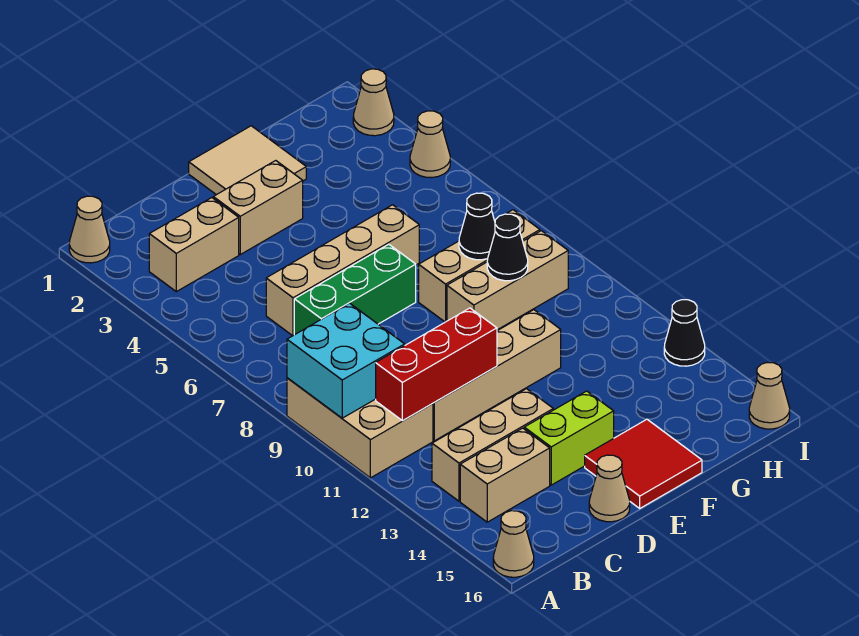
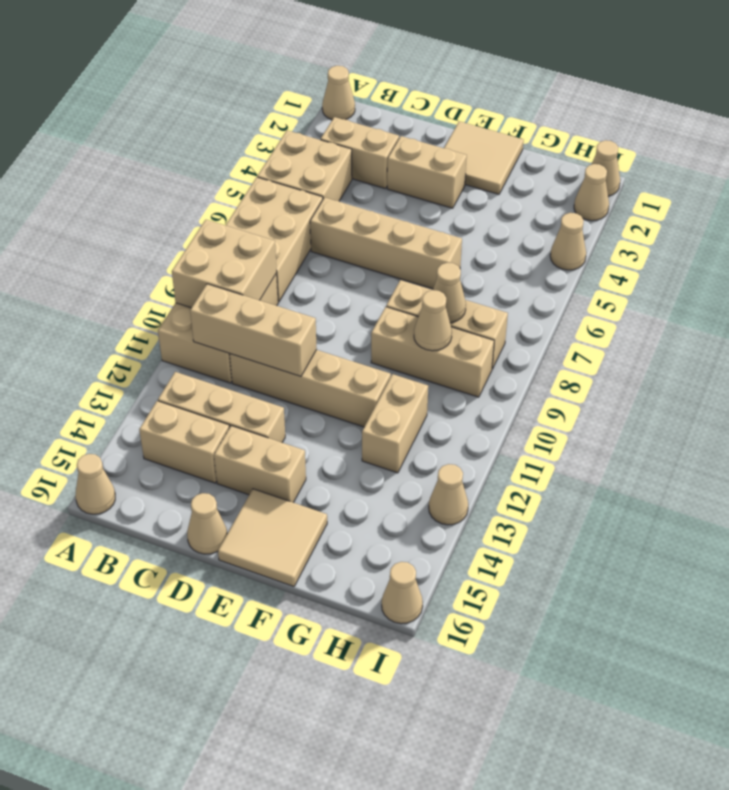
none -> tan 2x2 brick [257,130,352,201]
none -> tan 2x3 brick [226,177,323,302]
cyan 2x2 brick [287,303,405,418] -> tan 2x2 brick [172,220,277,308]
red 1x3 brick [376,308,497,421] -> tan 1x3 brick [190,284,317,376]
green 1x3 brick [294,244,416,335] -> none
lime 1x2 brick [524,391,614,485] -> tan 1x2 brick [214,426,306,503]
red 2x2 tile [585,419,702,508] -> tan 2x2 tile [218,489,327,587]
black 1x1 cone [459,193,495,260] -> tan 1x1 cone [433,263,466,323]
black 1x1 cone [487,214,528,281] -> tan 1x1 cone [414,290,452,351]
none -> tan 1x2 brick [362,374,428,473]
none -> tan 1x1 cone [591,140,620,196]
black 1x1 cone [664,300,705,366] -> tan 1x1 cone [429,464,468,525]

